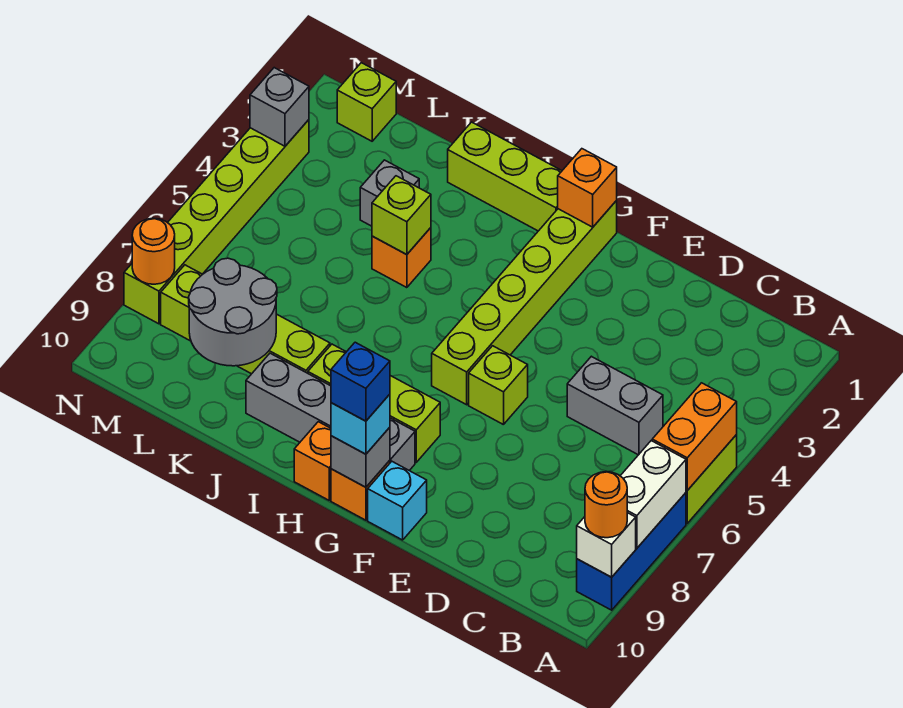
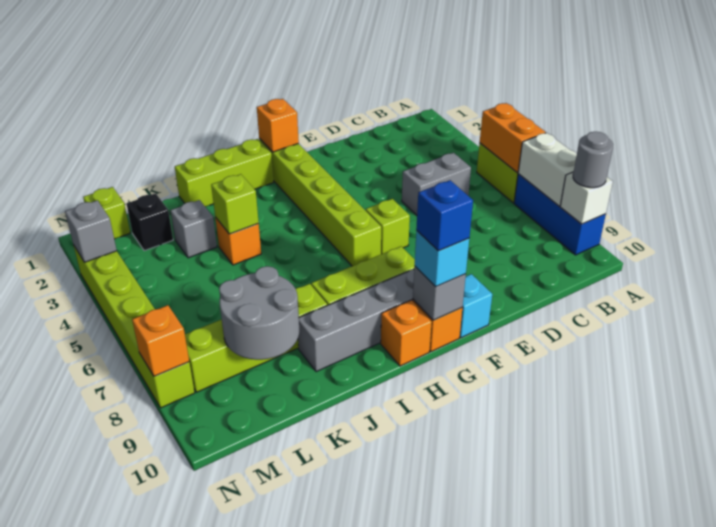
orange 1x1 round brick [585,472,627,538] -> grey 1x1 round brick [573,132,613,188]
none -> black 1x1 brick [127,193,173,251]
orange 1x1 round brick [132,218,175,284] -> orange 1x1 brick [132,305,189,376]

